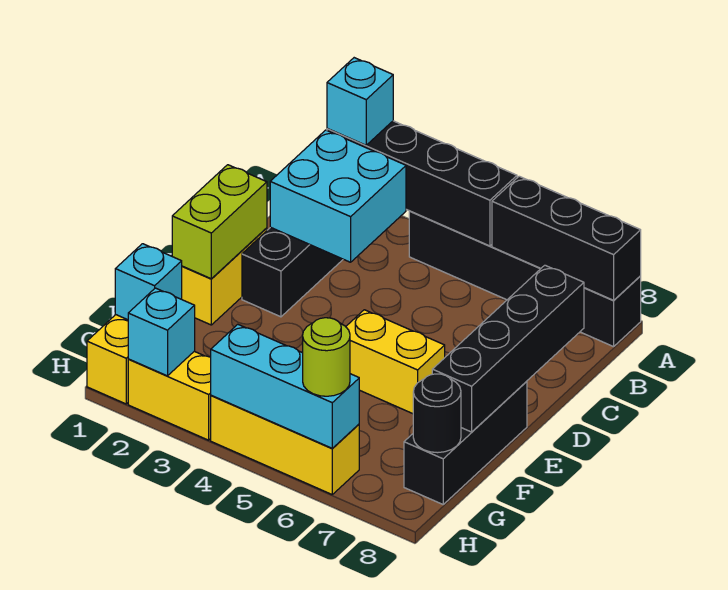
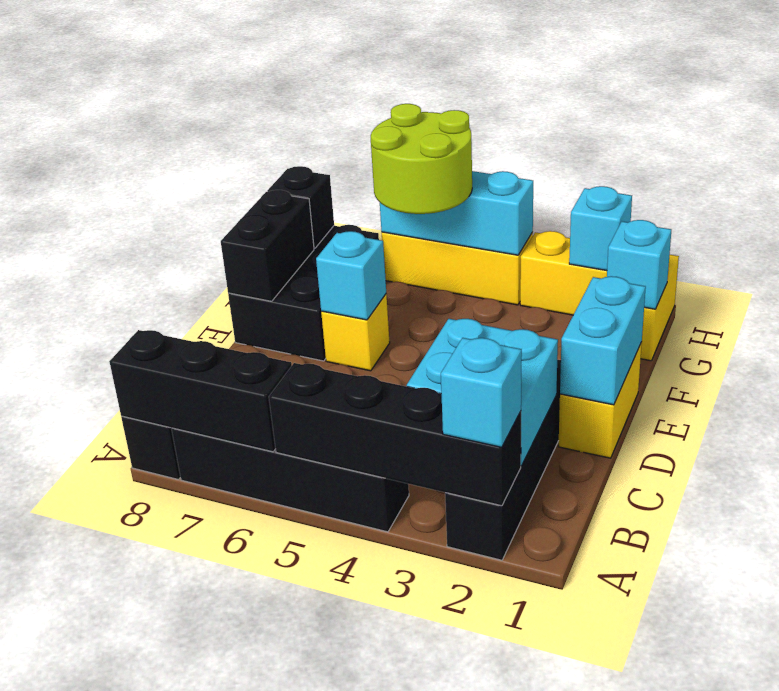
black 1x4 brick [432,265,584,432] -> black 1x2 brick [221,190,314,301]
lime 1x2 brick [172,165,267,279] -> cyan 1x2 brick [560,276,646,405]
yellow 1x2 brick [346,310,445,414] -> yellow 1x1 brick [321,294,390,371]
none -> cyan 1x1 brick [316,231,386,320]
black 1x3 brick [404,381,527,504] -> black 2x3 brick [228,225,379,361]
black 1x1 round brick [413,374,461,453] -> black 1x1 brick [267,166,334,248]
lime 1x1 round brick [303,318,350,396] -> lime 2x2 round brick [371,104,472,214]

